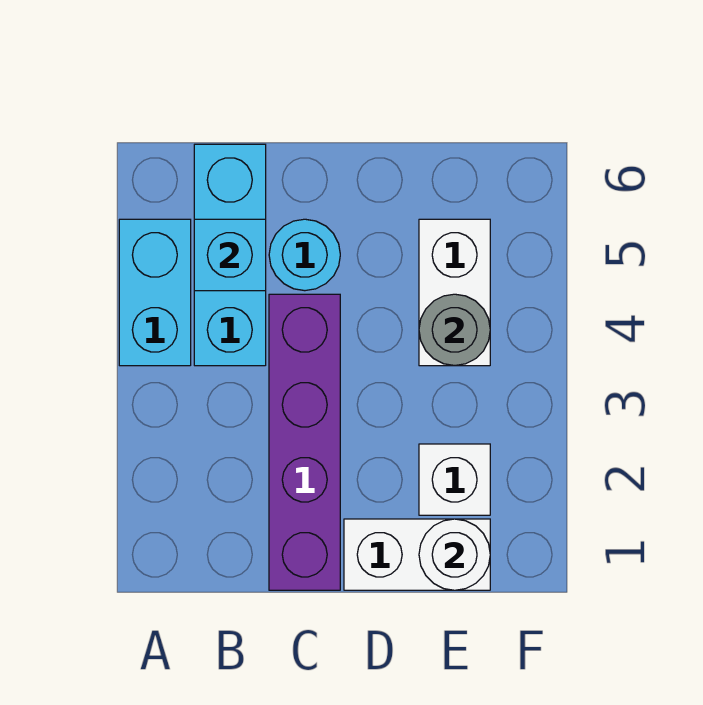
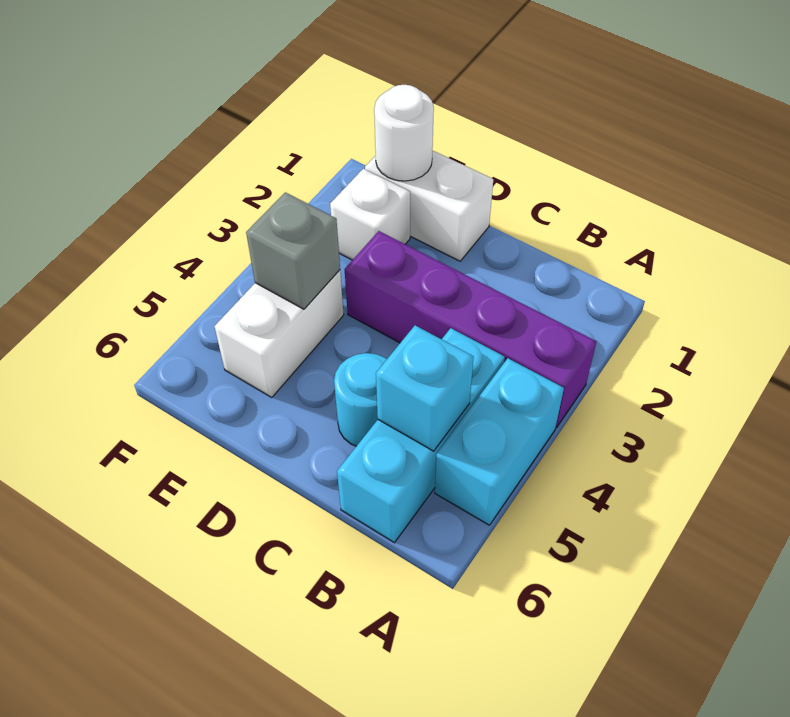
purple 1x4 brick [269,294,340,590] -> purple 1x4 brick turned to [345,231,596,428]
grey 1x1 round brick [419,294,490,366] -> grey 1x1 brick [246,192,340,309]

